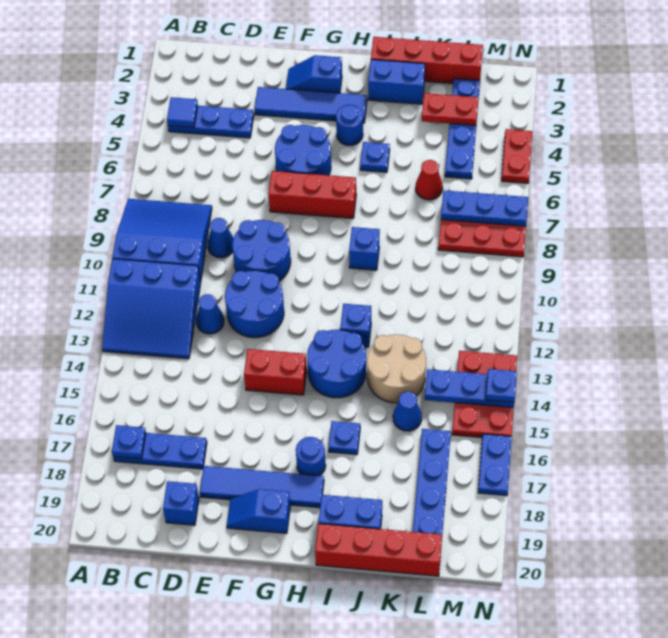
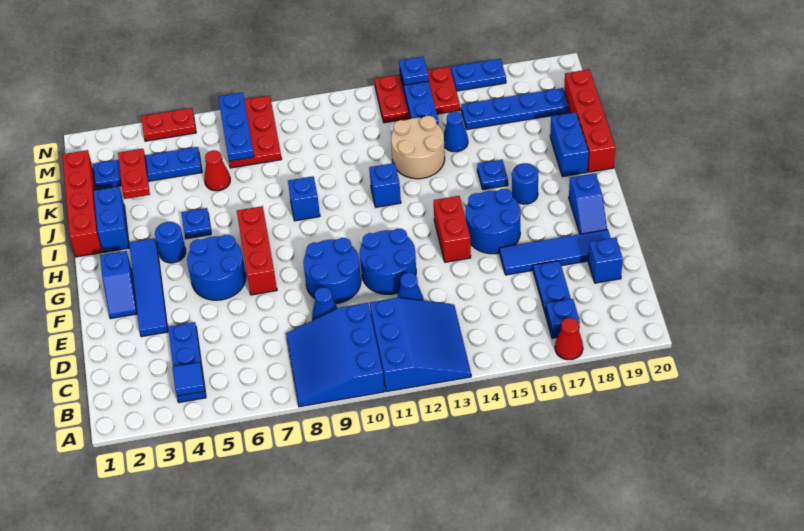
none -> red 1x1 cone [555,318,583,360]
blue 1x4 tile [200,466,324,508] -> blue 1x4 tile turned to [500,230,611,275]
blue 2x2 round brick [307,329,366,398] -> blue 2x2 round brick moved to [466,189,521,254]

